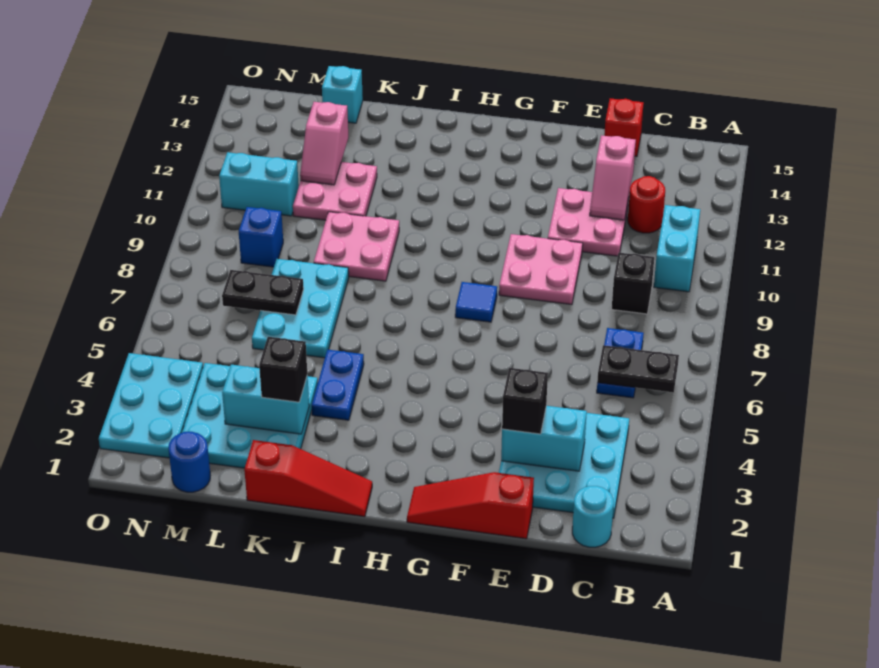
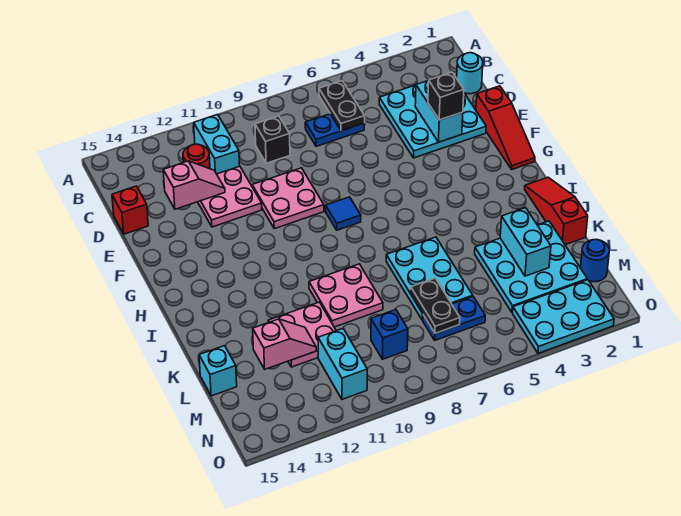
cyan 1x2 brick [654,205,700,292] -> cyan 1x2 brick turned to [194,114,240,174]
blue 1x2 plate [312,350,364,420] -> blue 1x2 plate moved to [423,297,485,340]
black 1x1 brick [259,337,307,402] -> none
cyan 2x3 plate [252,259,349,358] -> cyan 2x3 plate turned to [386,237,473,320]

